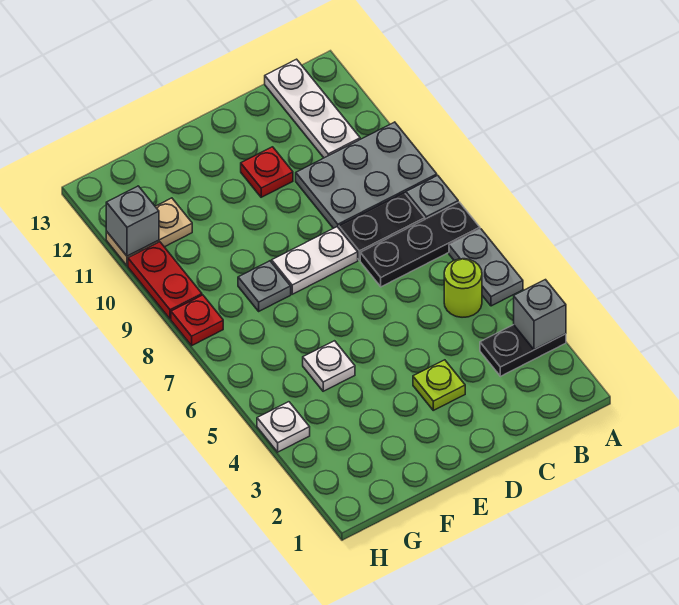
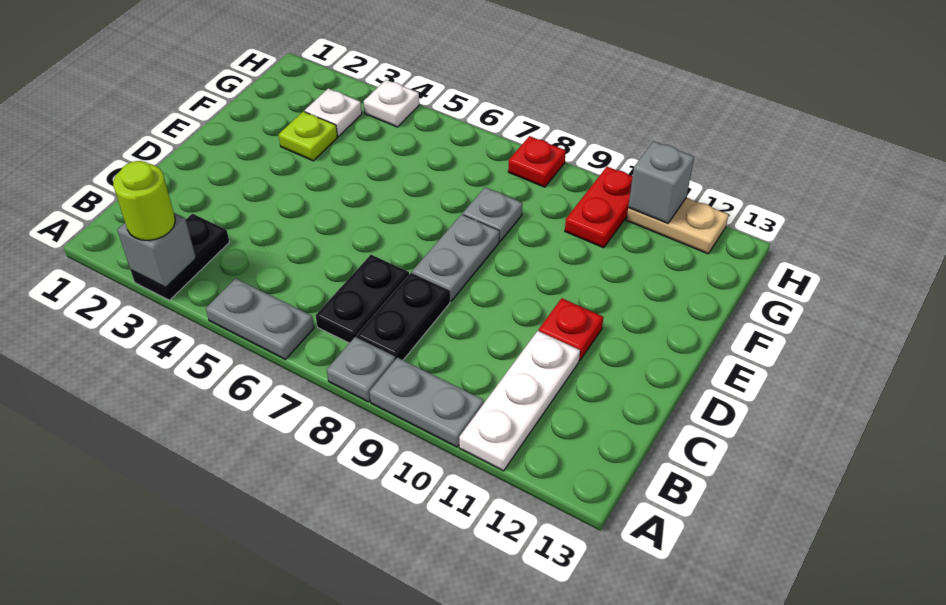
black 1x3 plate [360,202,480,287] -> black 1x2 plate [316,255,409,343]
grey 2x3 plate [296,122,437,228] -> grey 1x2 plate [370,358,484,447]
lime 1x1 round brick [444,259,482,317] -> lime 1x1 round brick moved to [113,161,175,240]
white 1x3 plate [265,59,360,158] -> white 1x3 plate turned to [459,331,580,471]
lime 1x1 plate [413,360,465,410] -> lime 1x1 plate moved to [279,111,338,161]
white 1x2 plate [272,227,358,294] -> grey 1x2 plate [412,214,499,301]
white 1x1 plate [303,341,355,391] -> white 1x1 plate moved to [305,89,362,136]
tan 1x2 plate [106,198,192,266] -> tan 1x2 plate turned to [626,198,729,254]
red 1x2 plate [128,242,202,319] -> red 1x2 plate turned to [565,167,633,248]

